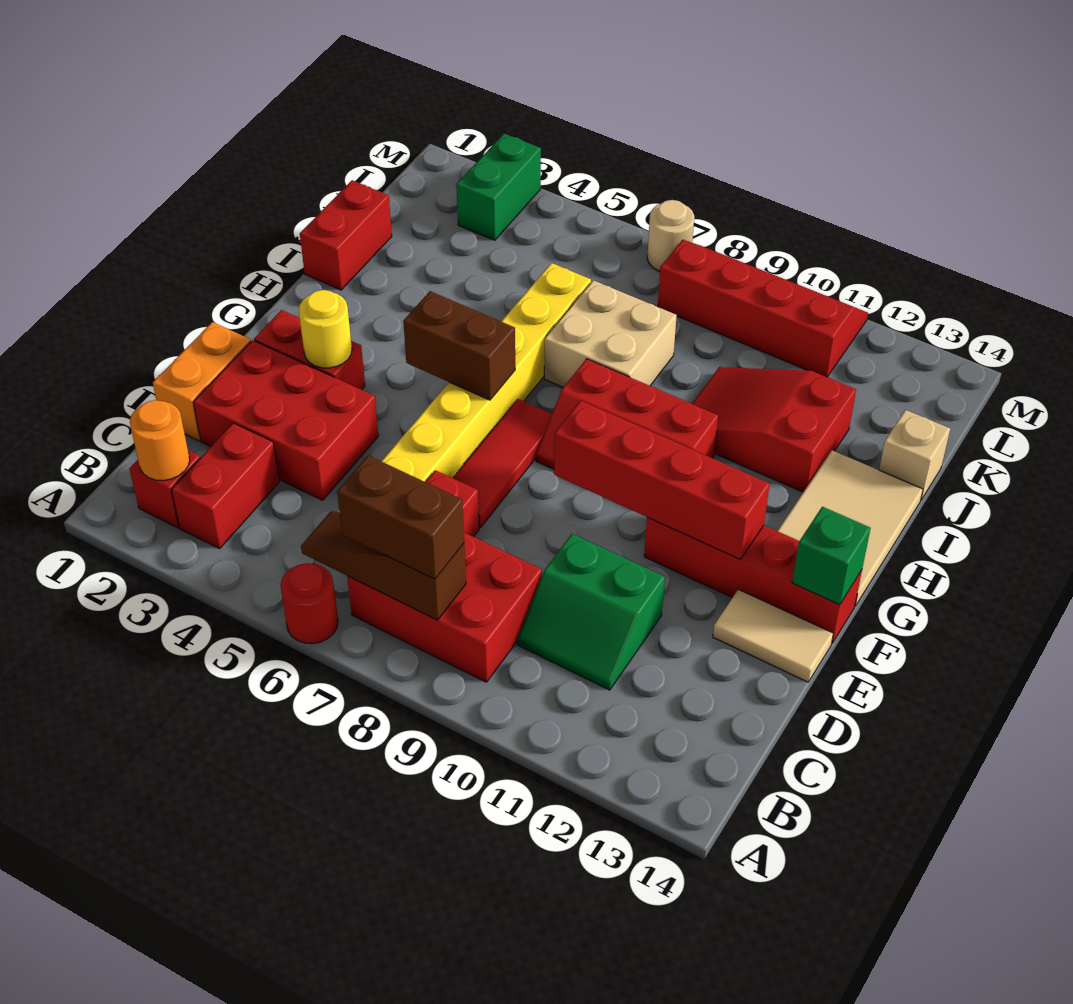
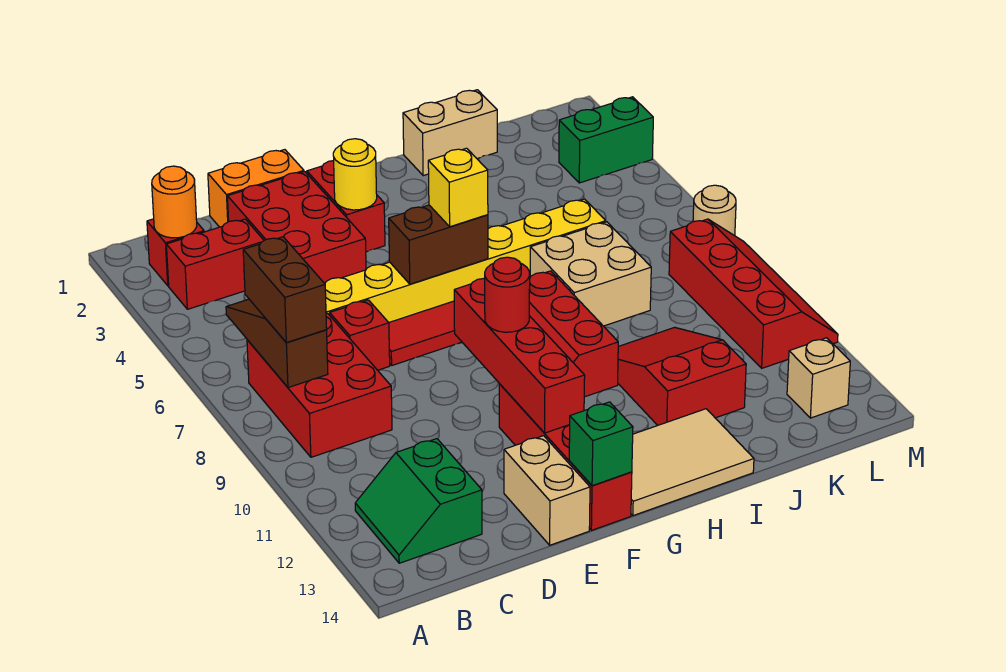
red 1x1 round brick [280,563,338,644] -> red 1x1 round brick moved to [485,257,530,332]
green 2x2 slope [517,534,665,690] -> green 2x2 slope moved to [355,439,482,563]
tan 1x2 tile [713,589,833,682] -> tan 1x2 brick [504,436,590,545]
brown 1x2 brick [403,291,515,400] -> brown 1x2 brick turned to [389,205,488,284]
none -> yellow 1x1 brick [428,148,488,227]
red 1x2 brick [300,180,392,290] -> tan 1x2 brick [403,90,497,176]
tan 1x1 brick [879,410,950,500] -> tan 1x1 brick moved to [787,338,850,418]

